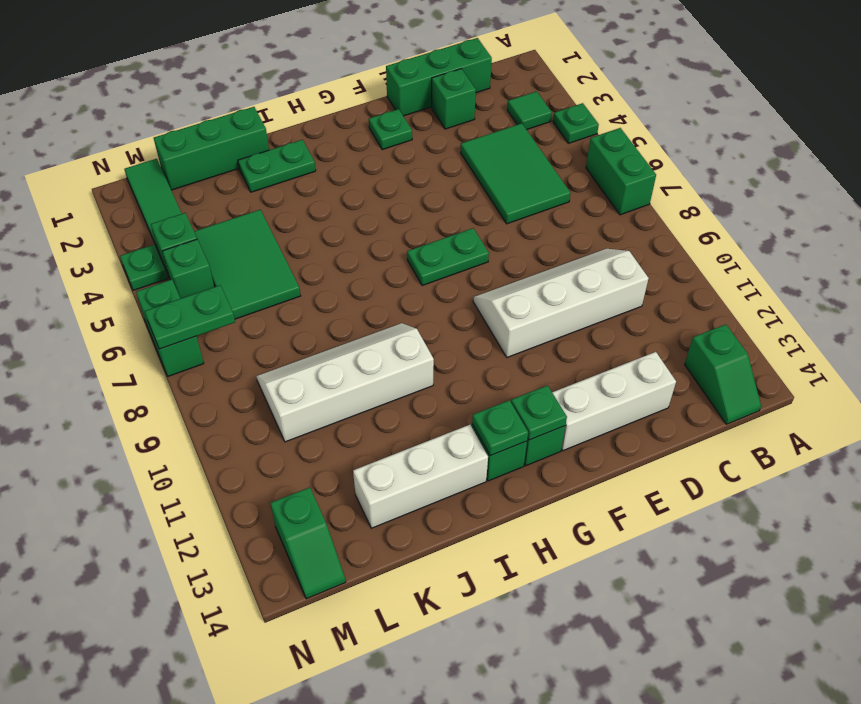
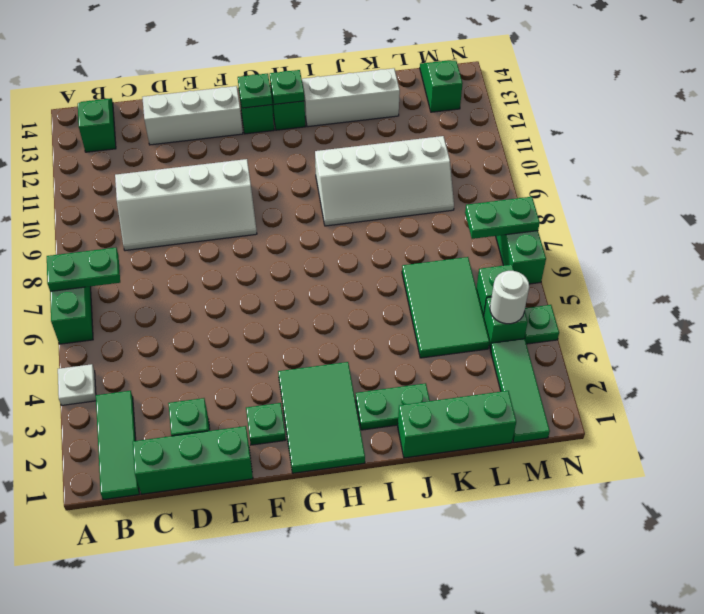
green 1x1 plate [553,103,599,143] -> white 1x1 plate [58,364,96,405]
green 1x1 tile [507,91,552,130] -> green 1x3 tile [96,391,139,500]
green 2x3 tile [461,123,570,224] -> green 2x3 tile moved to [278,362,365,473]
green 1x2 plate [407,228,489,286] -> green 1x2 plate moved to [47,248,120,291]
none -> white 1x1 round brick [490,271,529,324]

